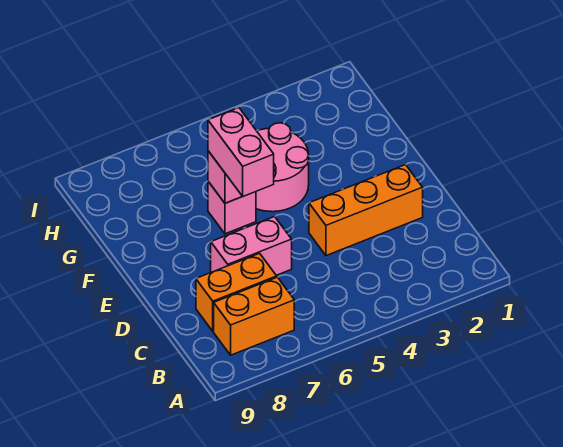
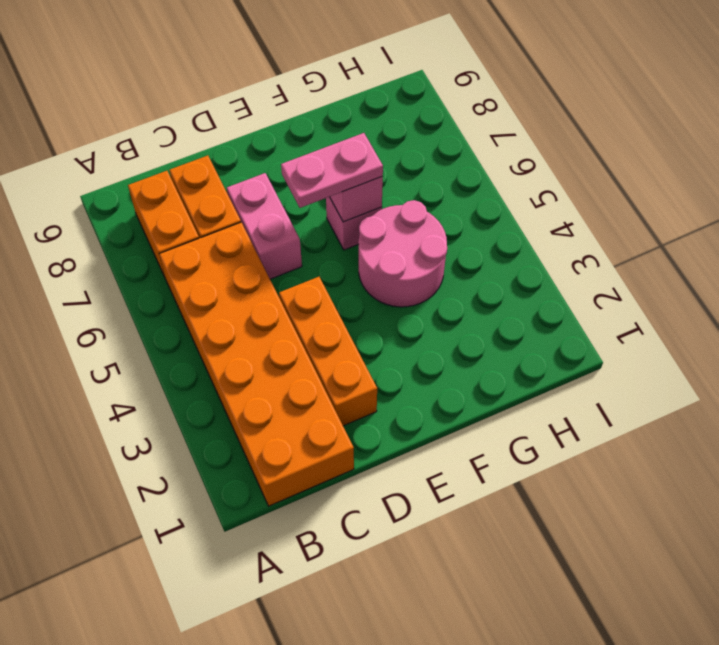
none -> orange 2x6 brick [159,222,354,506]
pink 1x2 brick [208,108,274,197] -> pink 1x2 plate [281,133,383,208]

